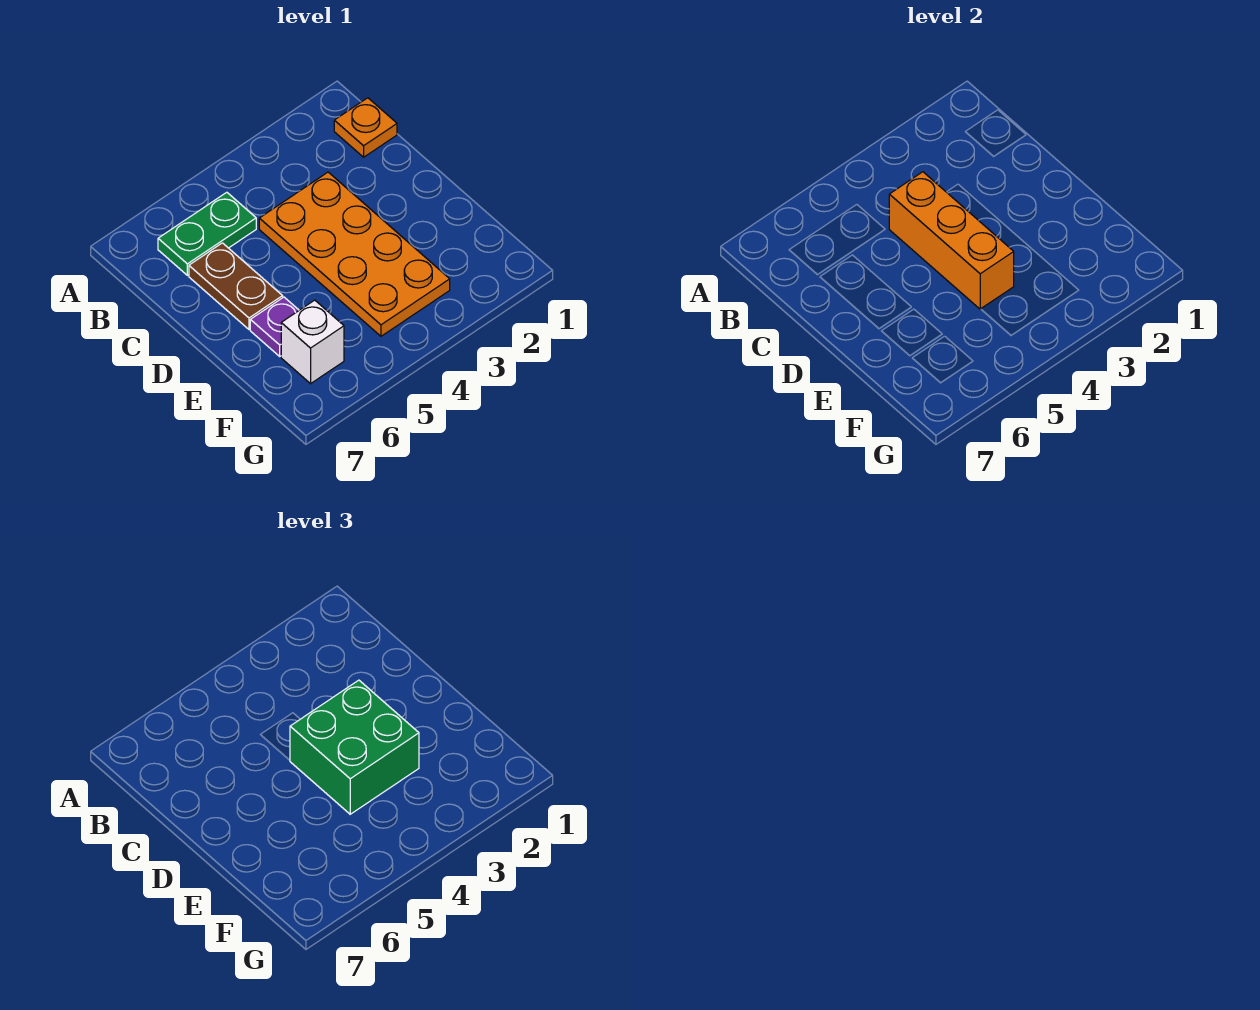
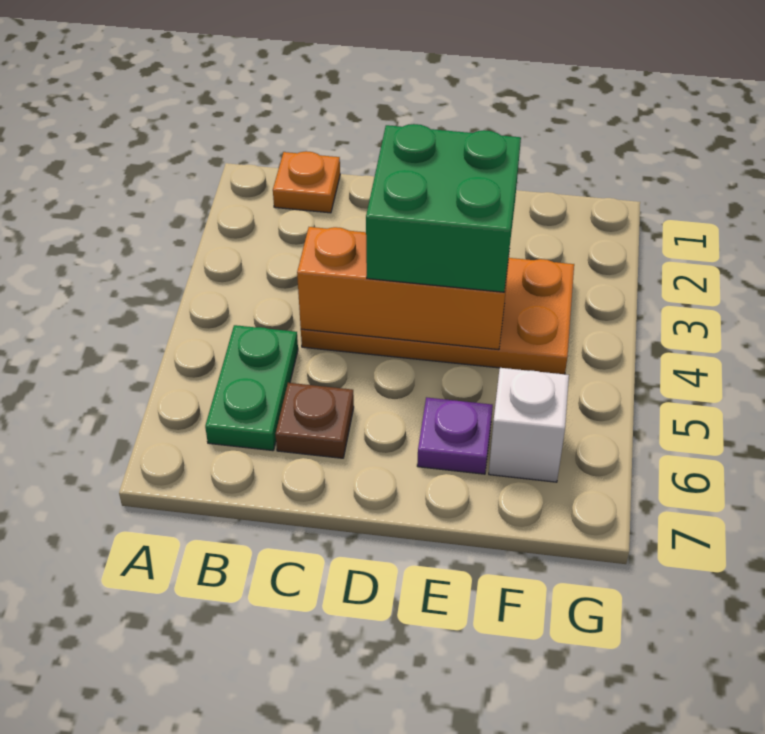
brown 1x2 plate [189,243,283,329] -> brown 1x1 plate [275,383,354,458]

